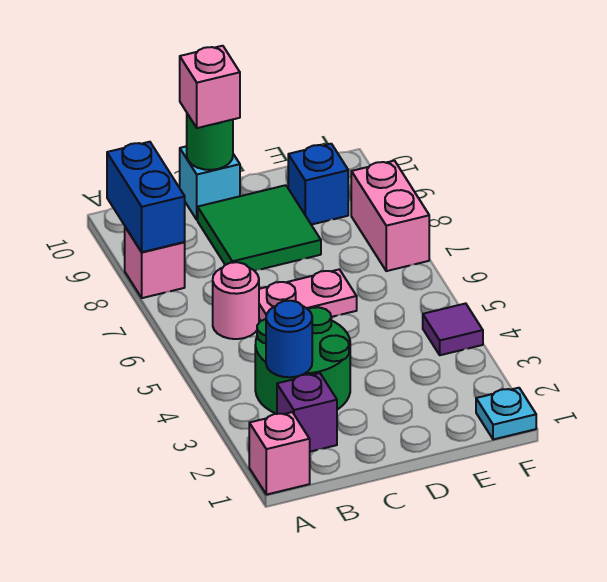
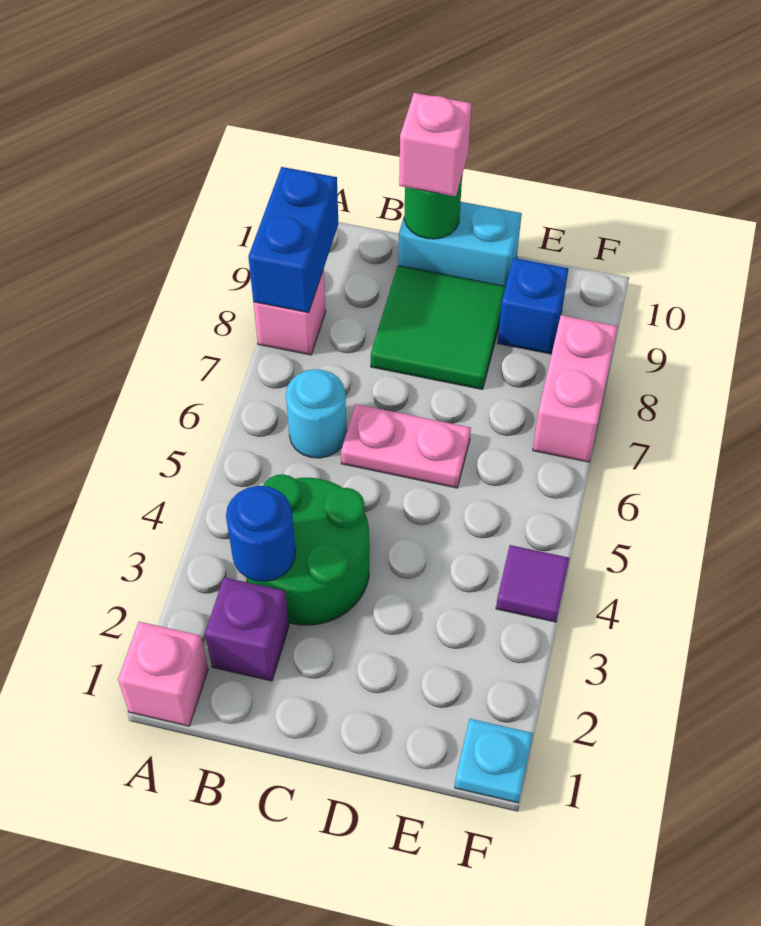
pink 1x1 round brick [213,262,259,339] -> cyan 1x1 round brick [286,369,347,458]
cyan 1x1 brick [180,146,240,220] -> cyan 1x2 brick [398,202,522,286]

